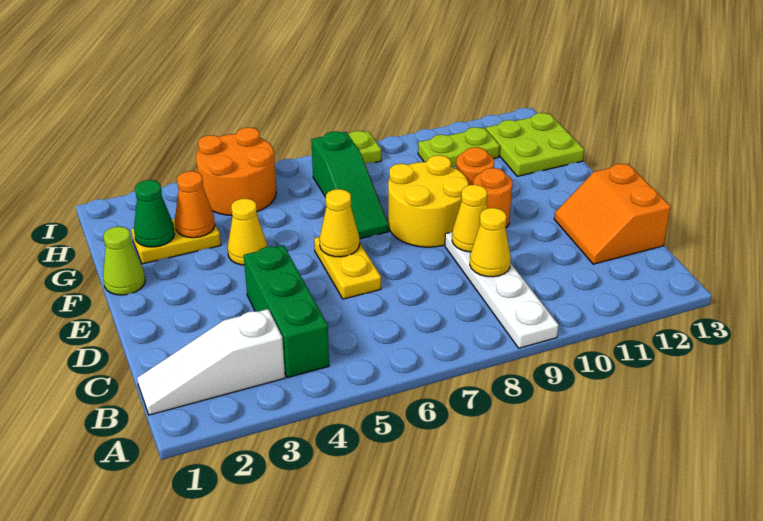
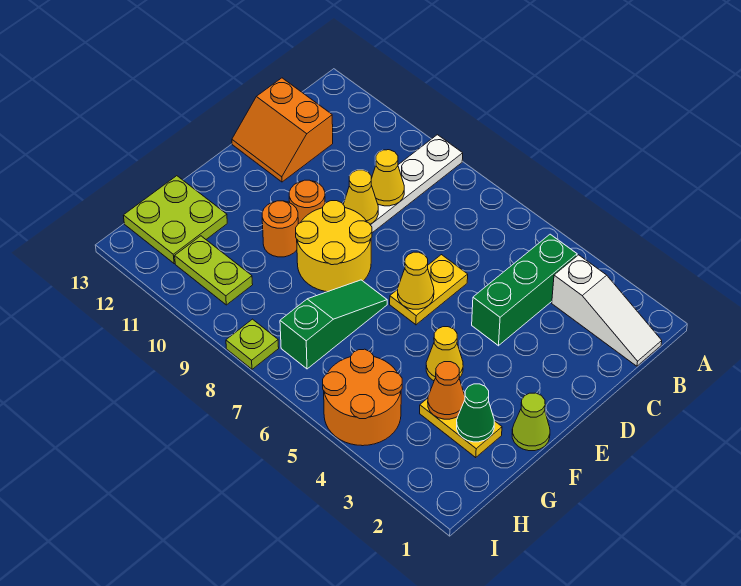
orange 2x2 slope [554,164,671,264] -> orange 2x2 slope turned to [232,78,333,182]

